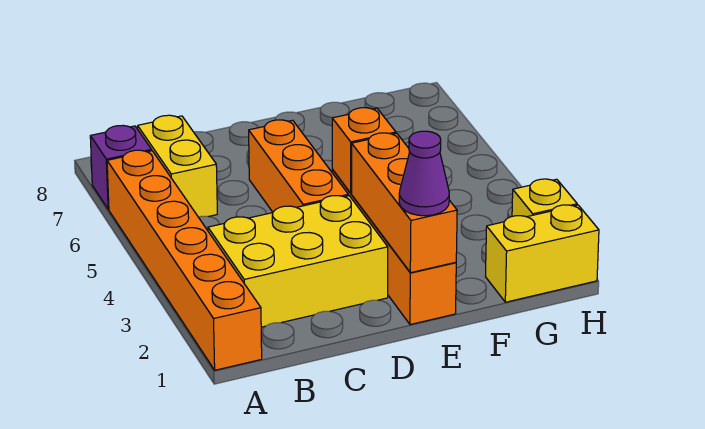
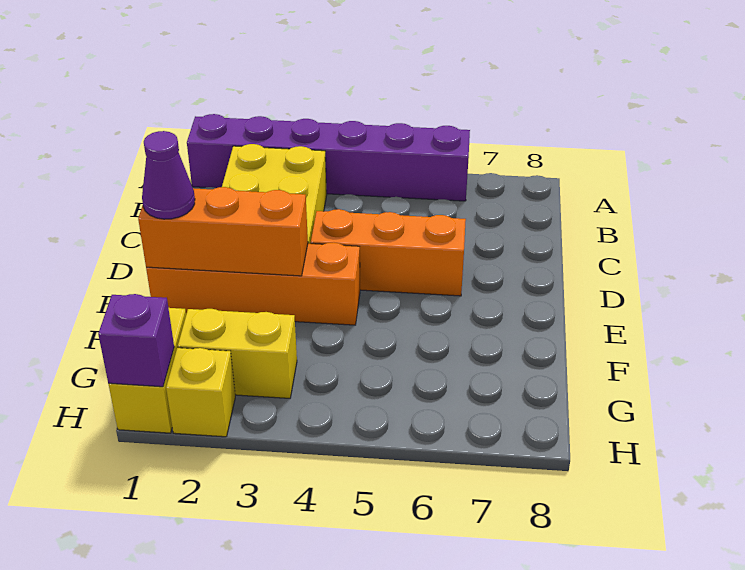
orange 1x6 brick [107,150,262,370] -> purple 1x6 brick [187,114,470,201]
purple 1x1 brick [90,126,152,209] -> purple 1x1 brick moved to [98,294,174,387]
yellow 1x2 brick [138,115,217,217] -> yellow 1x2 brick moved to [178,309,297,398]
orange 1x1 brick [332,108,396,193] -> none

